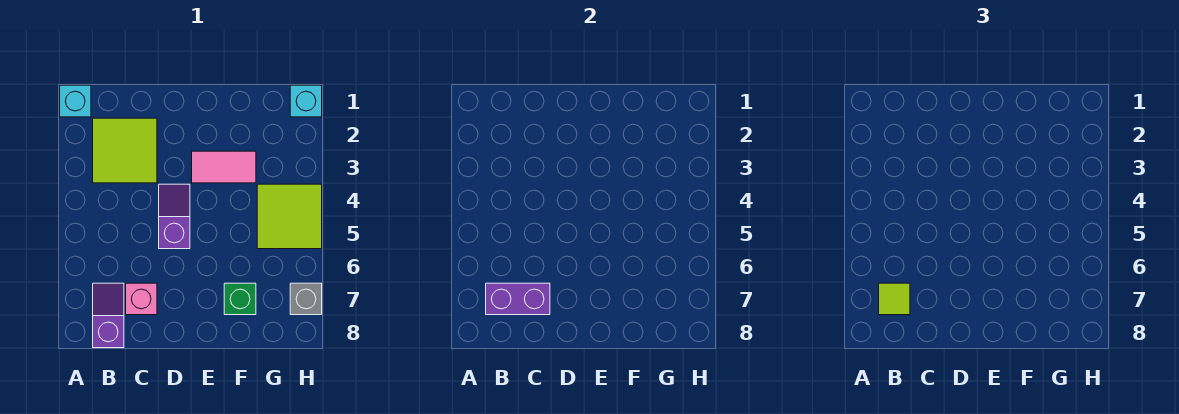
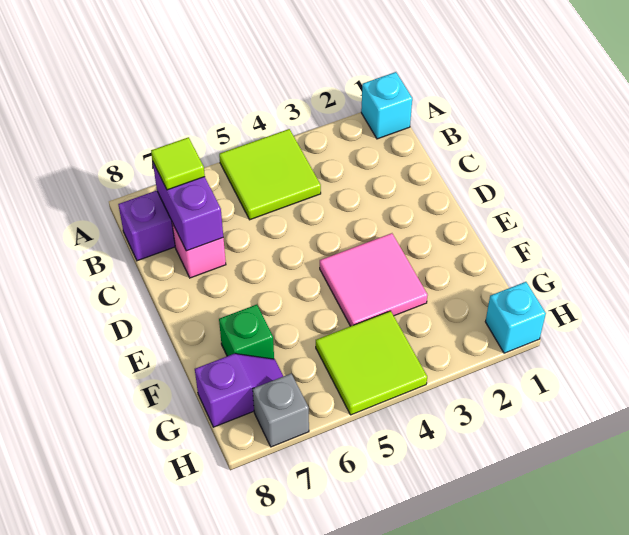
lime 2x2 tile [93,118,157,183] -> lime 2x2 tile moved to [219,129,321,220]
purple 1x2 slope [159,184,190,249] -> purple 1x2 slope moved to [195,354,283,427]
pink 1x2 tile [192,151,256,183] -> pink 2x2 tile [320,233,428,326]

